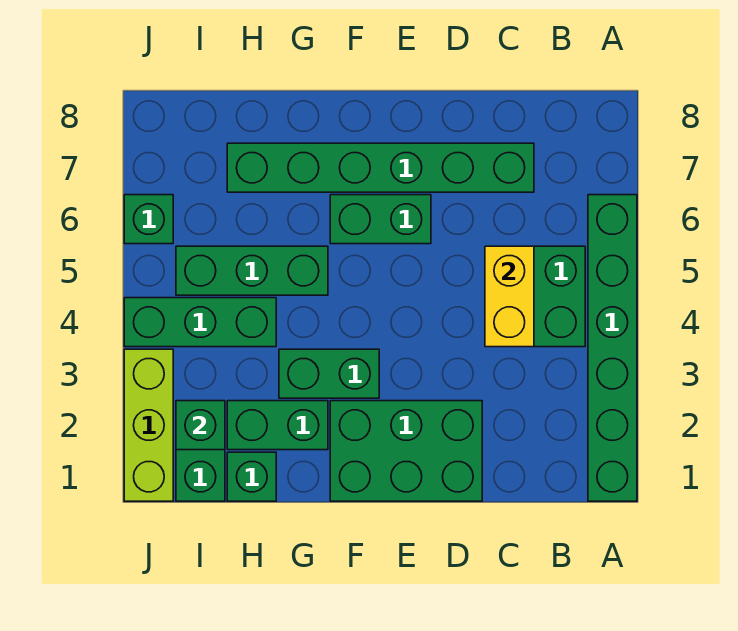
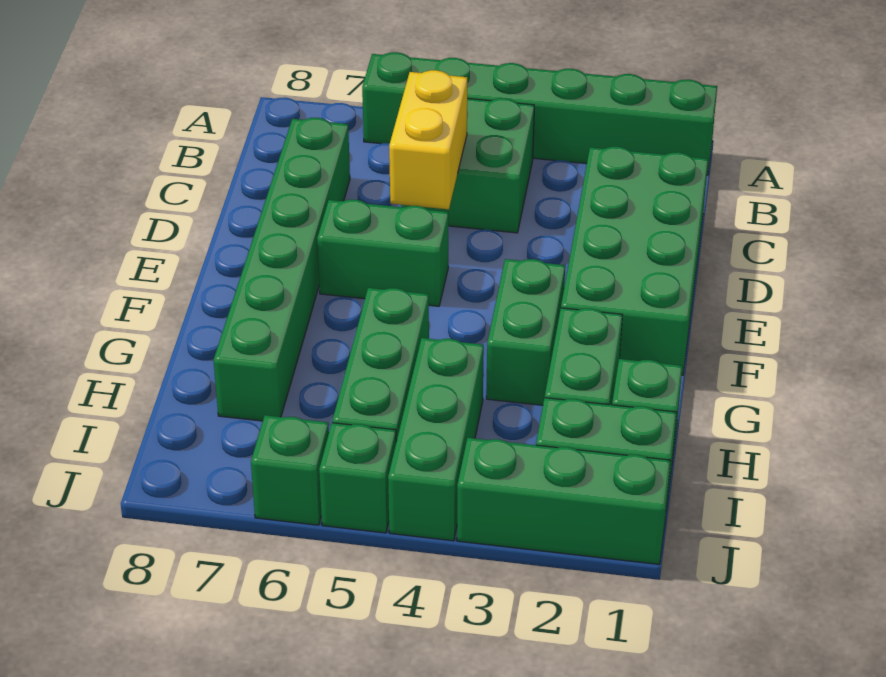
yellow 1x2 brick [485,246,534,347] -> yellow 1x2 brick turned to [389,70,467,209]
green 2x3 brick [330,401,482,501] -> green 2x4 brick [561,147,708,375]
green 1x2 brick [330,195,431,244] -> green 1x2 brick turned to [317,200,448,306]
green 1x1 brick [176,401,225,450] -> green 1x1 brick moved to [319,423,396,533]
lime 1x3 brick [124,349,173,501] -> green 1x3 brick [457,438,671,564]

